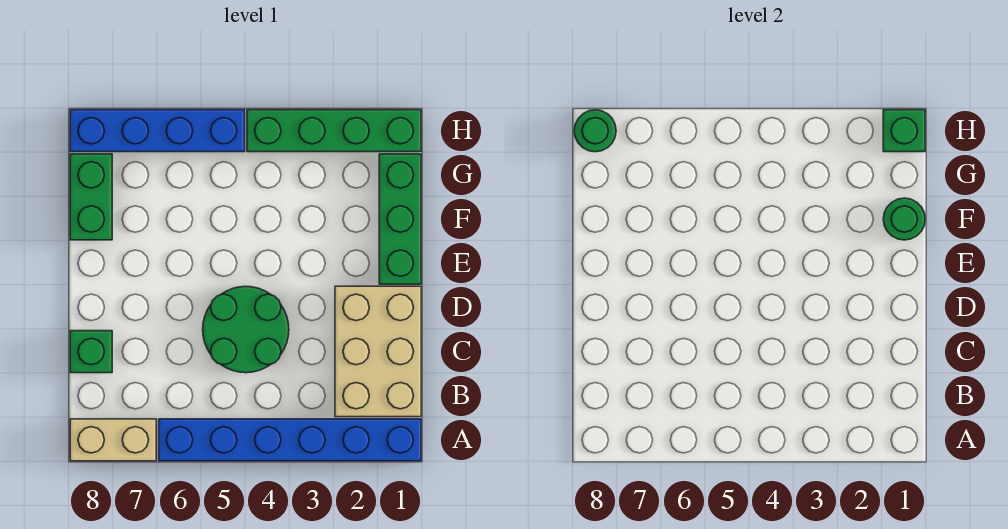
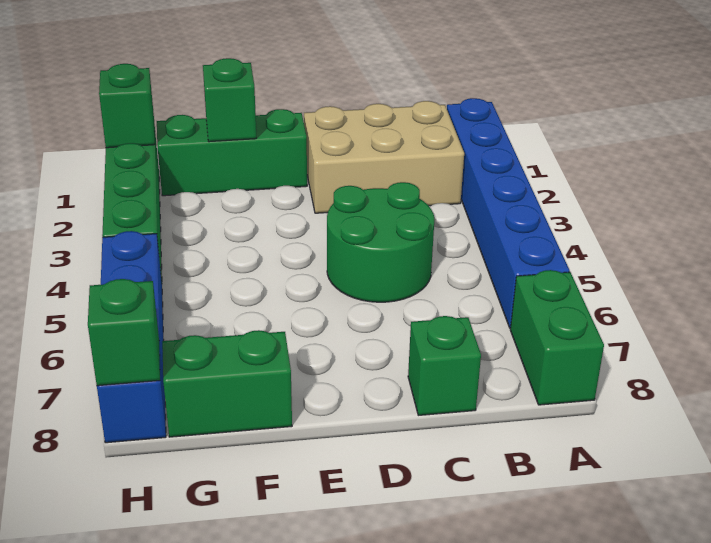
tan 1x2 brick [70,419,156,461] -> green 1x2 brick [510,270,604,405]
green 1x1 round brick [883,198,925,240] -> green 1x1 brick [203,58,256,142]
green 1x1 round brick [574,110,616,152] -> green 1x1 brick [88,279,160,386]

